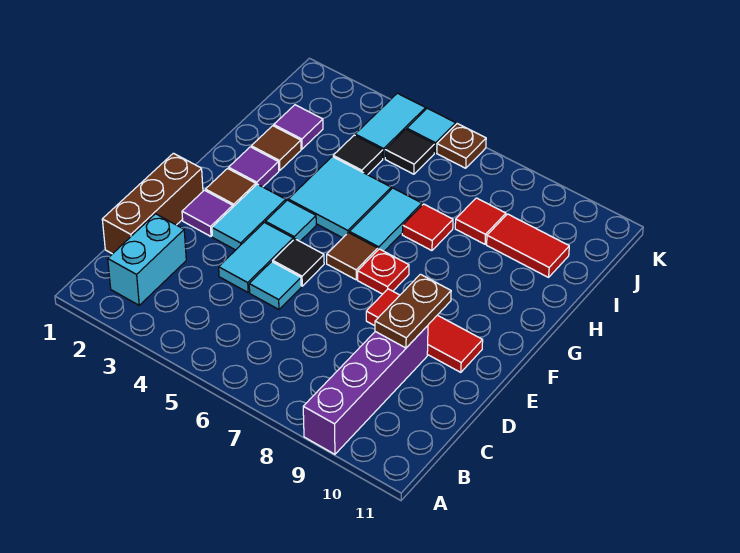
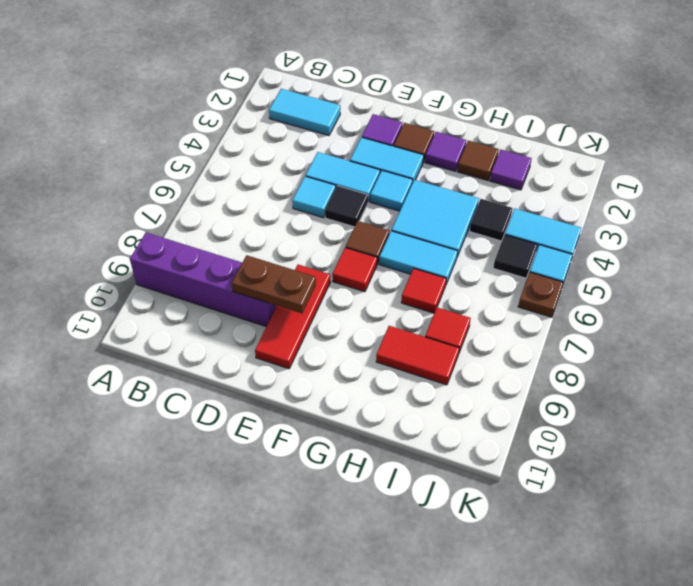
cyan 1x2 brick [108,214,186,305] -> cyan 1x2 tile [269,89,340,135]
brown 1x3 brick [102,153,203,254] -> none
red 1x1 plate [358,249,409,294] -> red 1x1 tile [332,247,377,292]
red 1x2 tile [487,214,569,277] -> red 1x2 tile turned to [376,326,459,385]

